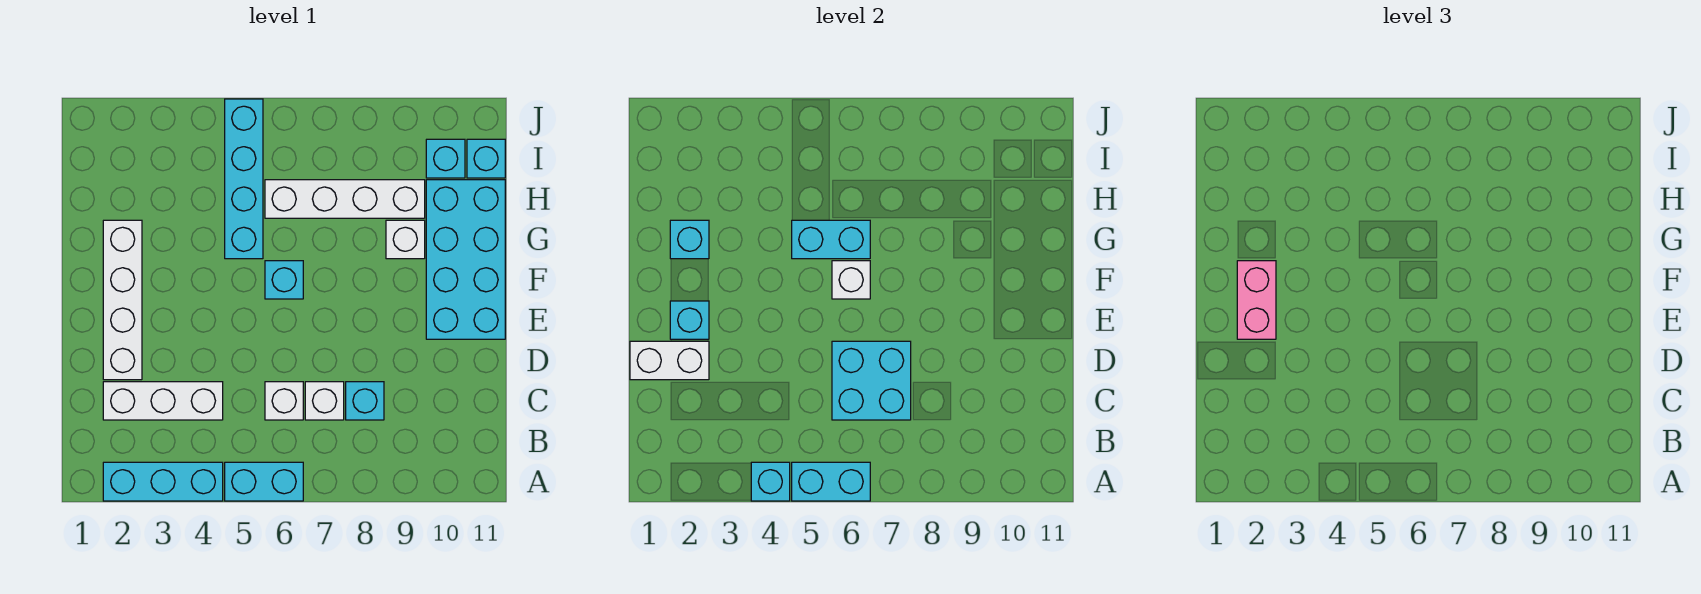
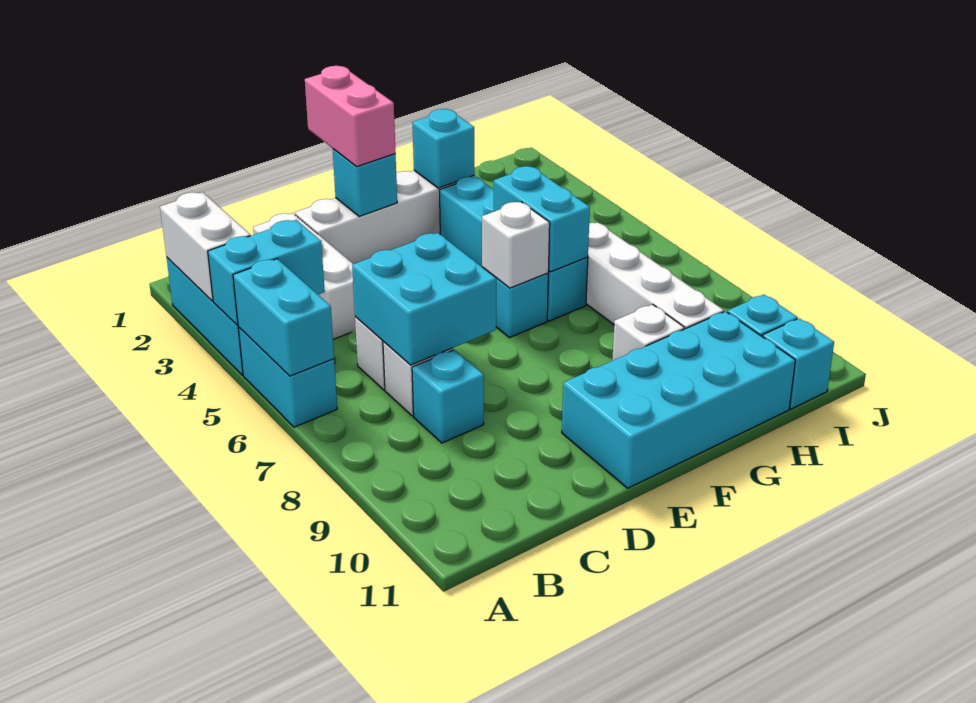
cyan 1x1 brick [751,462,790,501] -> cyan 1x2 brick [208,220,325,325]
white 1x2 brick [630,341,709,380] -> white 1x2 brick moved to [160,192,250,301]
pink 1x2 brick [1237,261,1276,339] -> pink 1x2 brick turned to [305,66,396,167]
cyan 1x4 brick [225,99,263,259] -> cyan 1x4 brick turned to [440,177,588,321]

